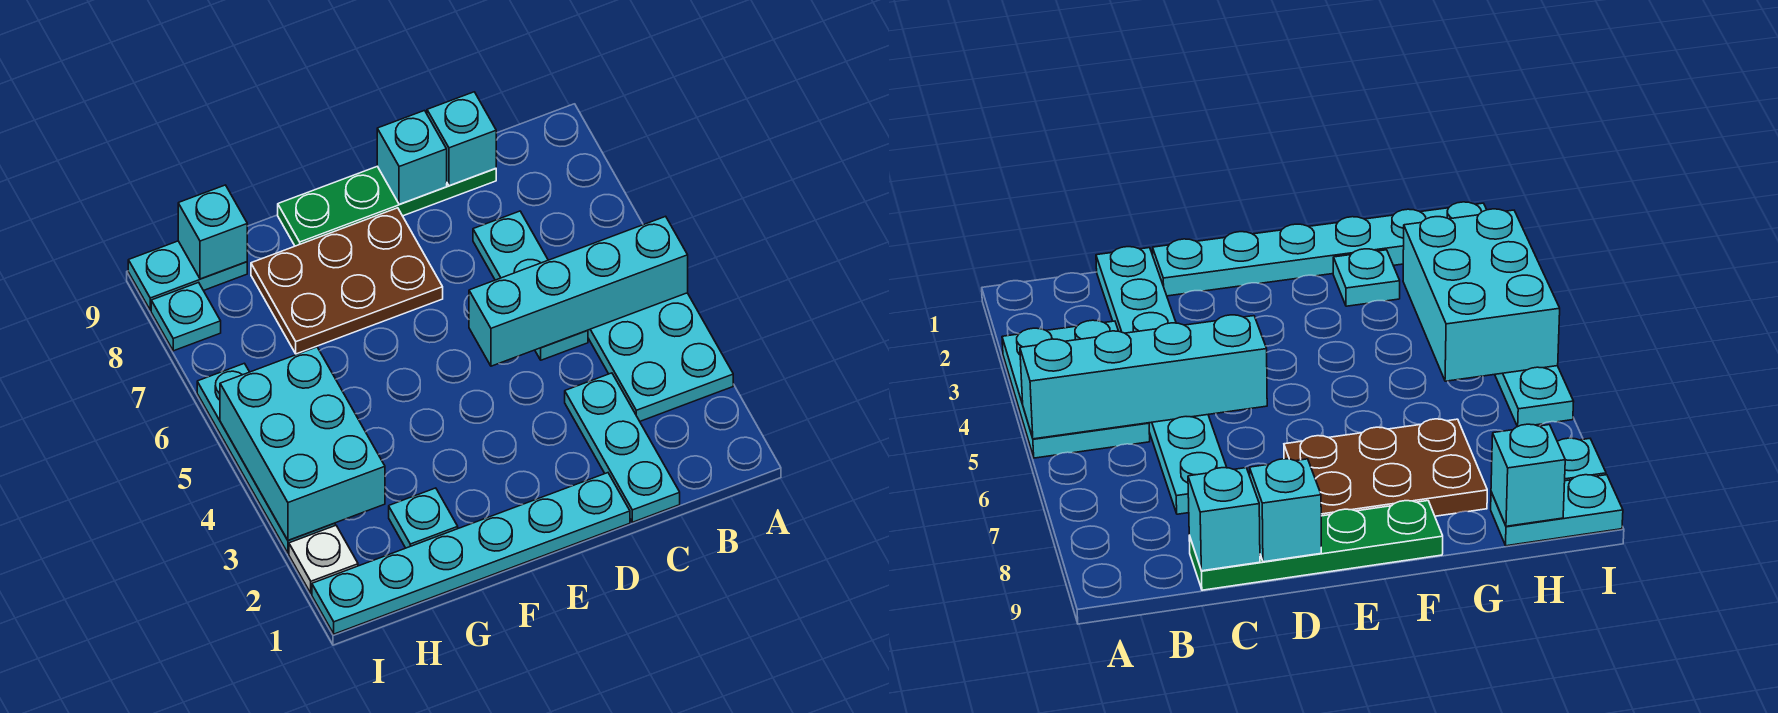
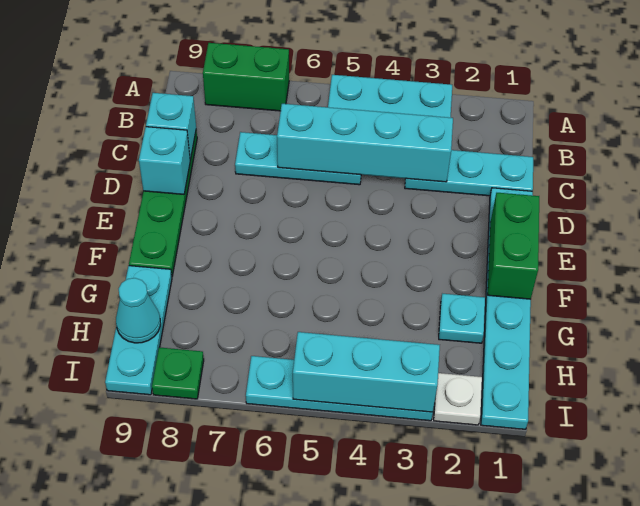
cyan 1x4 brick [469,216,688,366] -> cyan 1x4 brick turned to [277,104,453,182]
none -> green 1x2 brick [203,43,289,111]
none -> green 1x2 brick [488,193,539,299]
brown 2x3 plate [251,208,443,354] -> none
cyan 2x3 brick [220,347,385,540] -> cyan 1x3 brick [293,332,440,412]
cyan 1x2 plate [128,241,247,310] -> cyan 1x3 plate [105,266,172,395]
cyan 1x1 brick [178,185,247,279] -> cyan 1x1 cone [116,278,160,343]
cyan 1x1 plate [151,282,221,351] -> green 1x1 plate [152,347,204,399]

